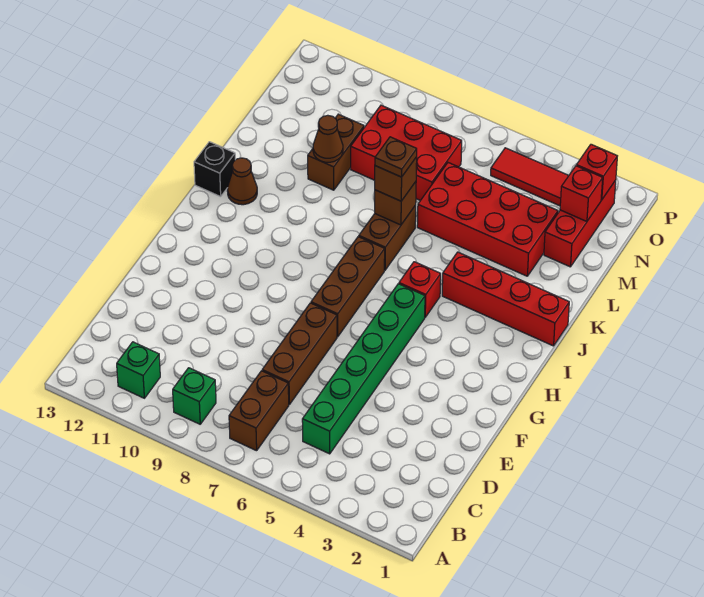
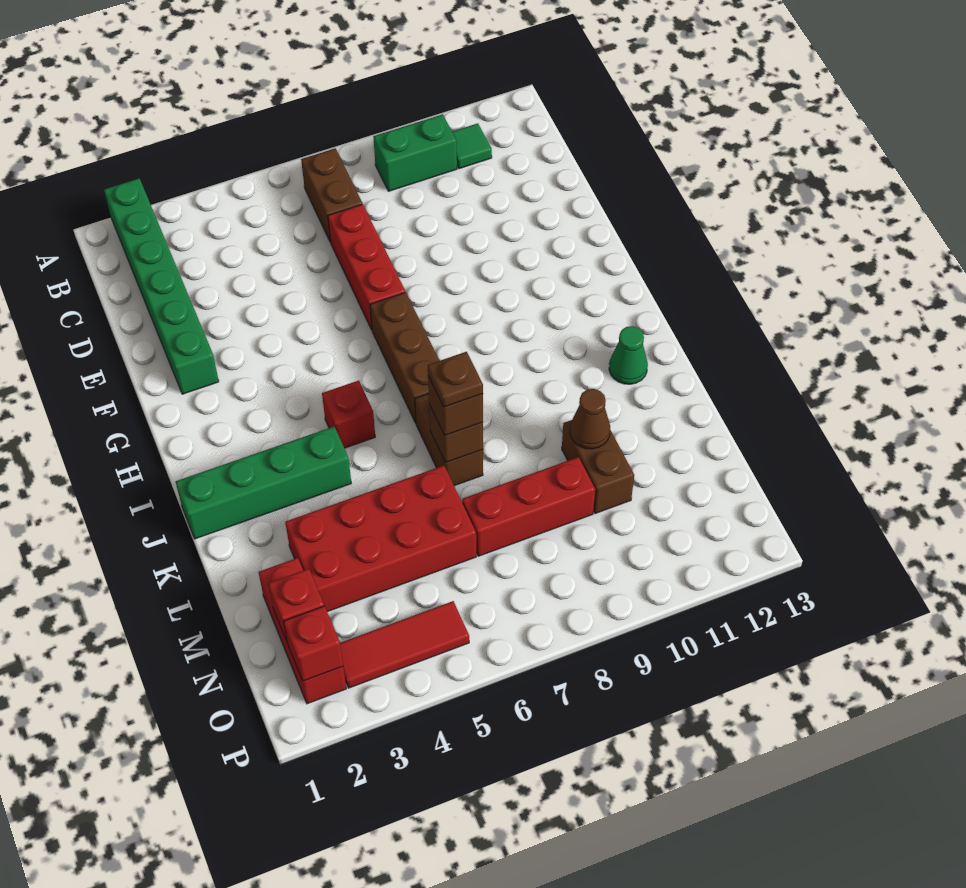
green 1x1 brick [173,368,216,424] -> green 1x2 brick [373,114,457,191]
green 1x1 brick [117,342,160,398] -> green 1x1 tile [452,123,492,169]
green 1x6 brick [302,284,425,454] -> green 1x6 brick moved to [104,178,219,394]
brown 1x3 brick [262,303,337,404] -> red 1x3 brick [328,204,405,330]
red 1x4 brick [442,252,569,346] -> green 1x4 brick [176,427,351,539]
brown 1x1 cone [227,158,257,205] -> green 1x1 cone [609,326,648,384]
black 1x1 brick [194,142,235,197] -> none
red 2x3 brick [351,105,462,201] -> red 1x3 brick [462,457,595,556]

